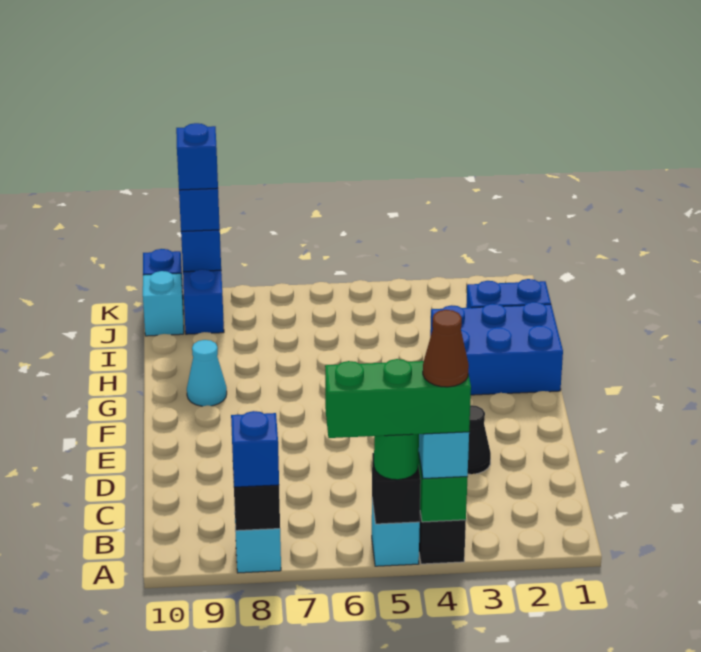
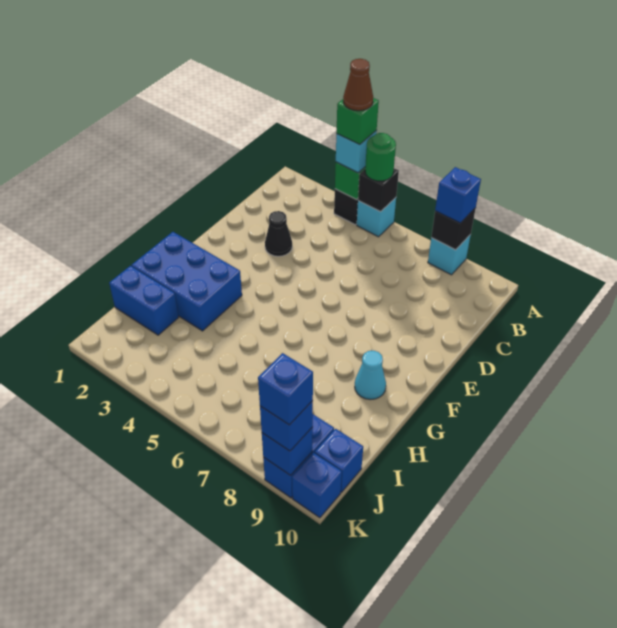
green 1x3 brick [325,359,471,438] -> green 1x1 brick [336,98,379,145]
cyan 1x1 brick [143,271,184,336] -> blue 1x1 brick [315,429,363,492]

